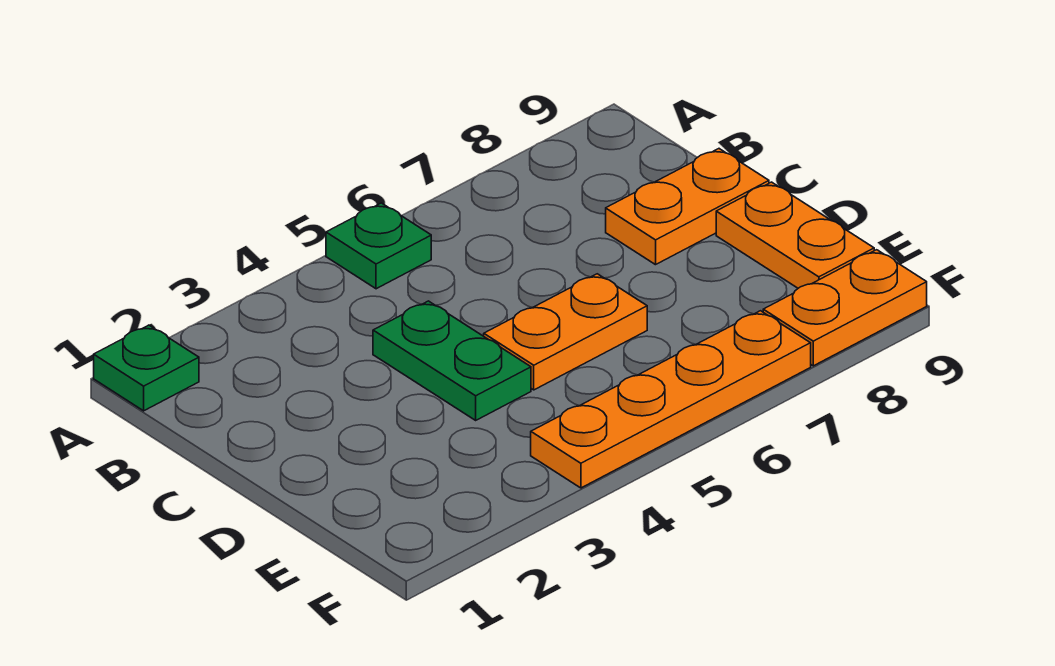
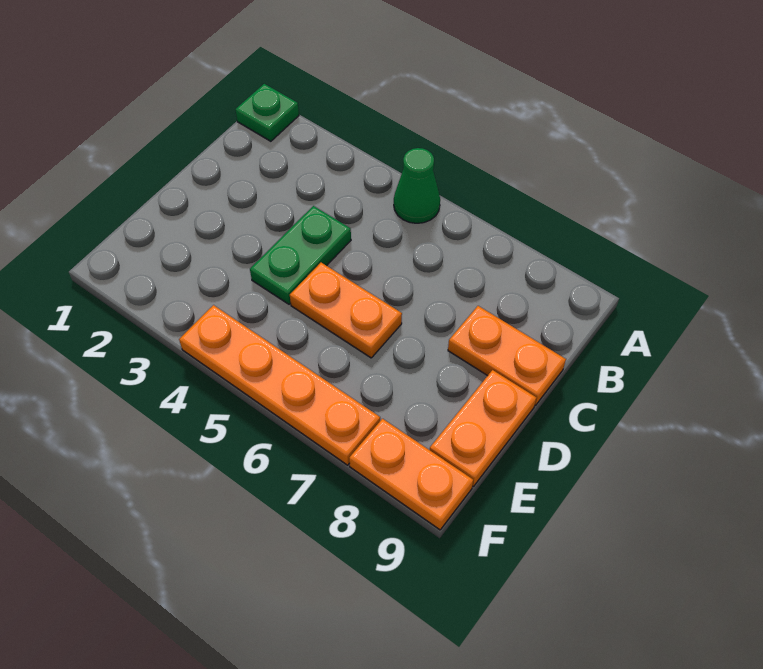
green 1x1 plate [326,203,431,289] -> green 1x1 cone [394,148,440,223]

